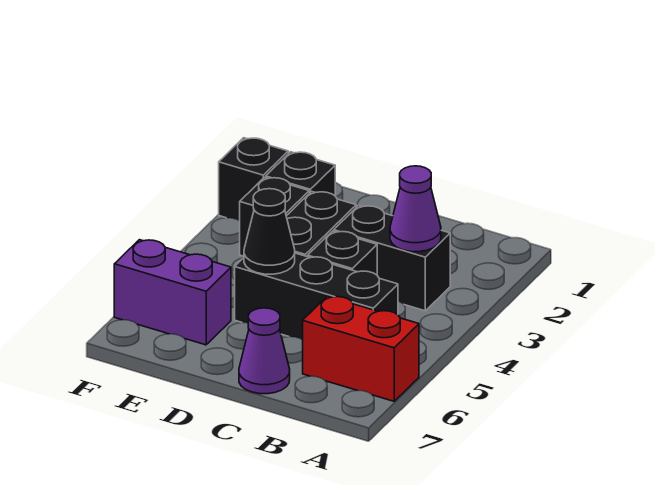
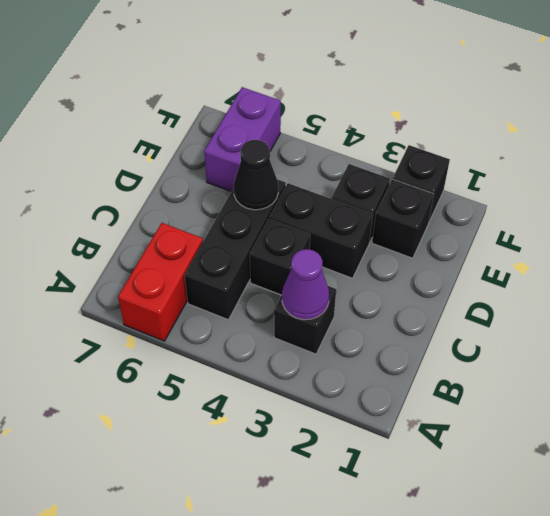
black 1x2 brick [334,206,450,311] -> black 1x1 brick [274,286,336,354]
purple 1x1 cone [239,308,290,394] -> none

